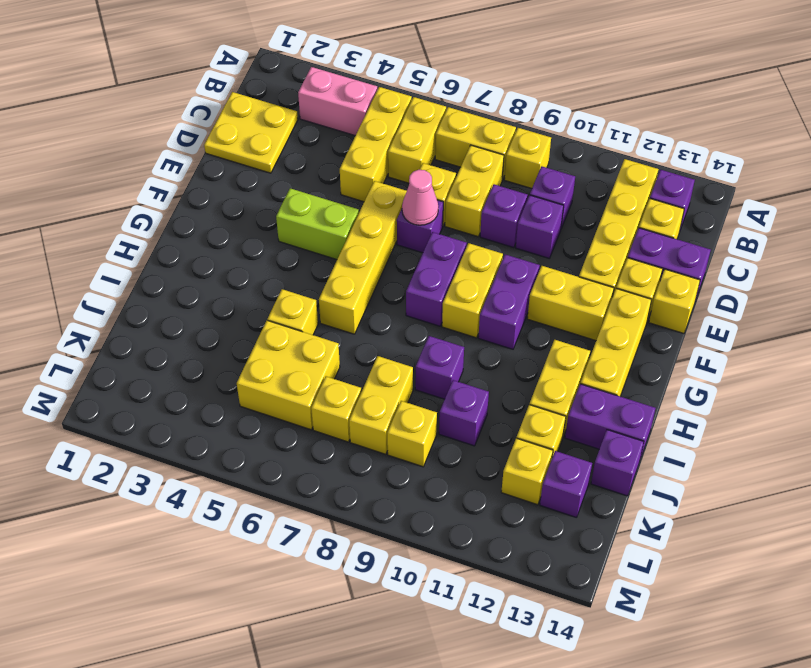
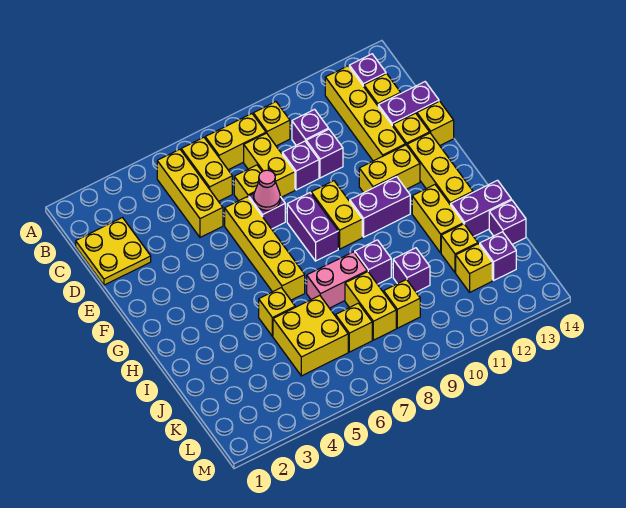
pink 1x2 brick [298,67,377,136] -> pink 1x2 brick moved to [307,252,367,308]
lime 1x2 brick [276,188,359,260] -> none
purple 1x2 brick [478,254,540,349] -> purple 1x2 brick turned to [350,177,410,237]

